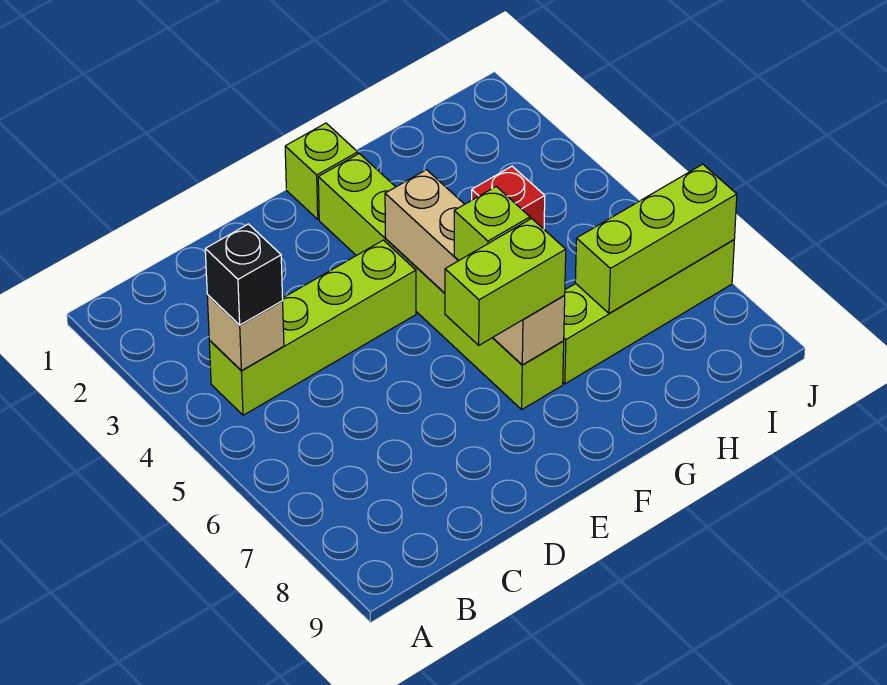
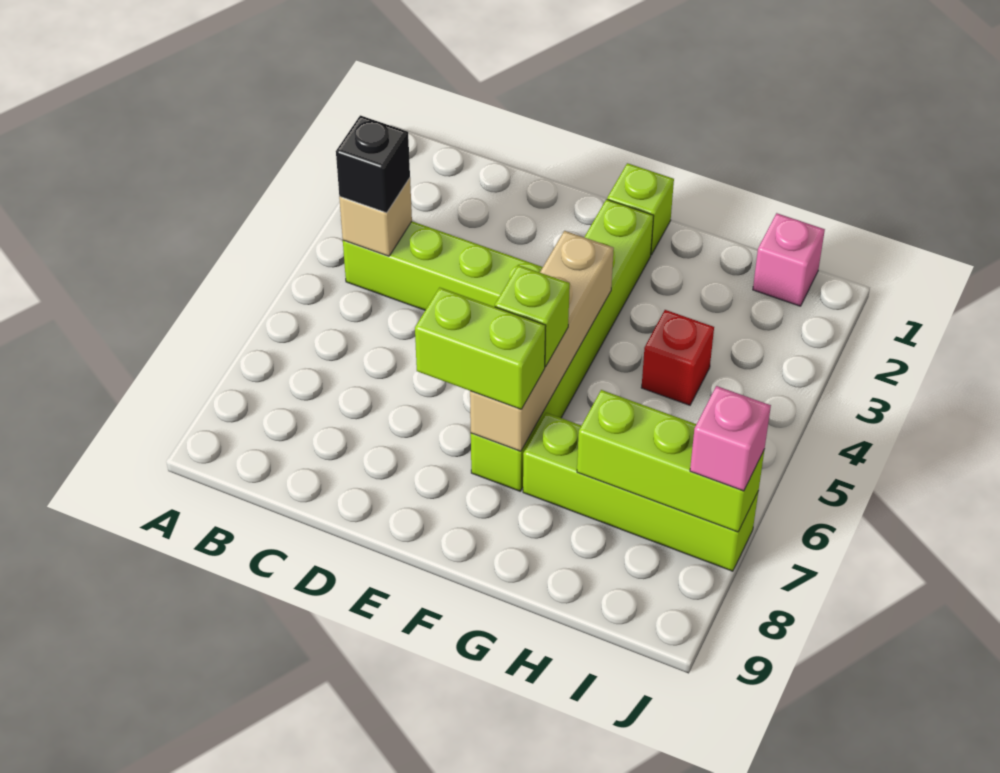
none -> pink 1x1 brick [753,213,825,306]
none -> pink 1x1 brick [690,386,771,491]

